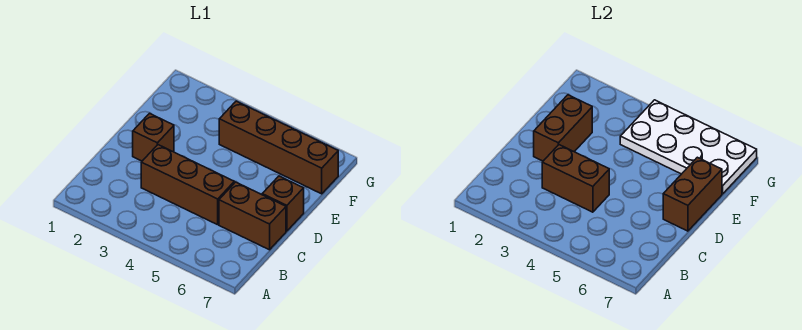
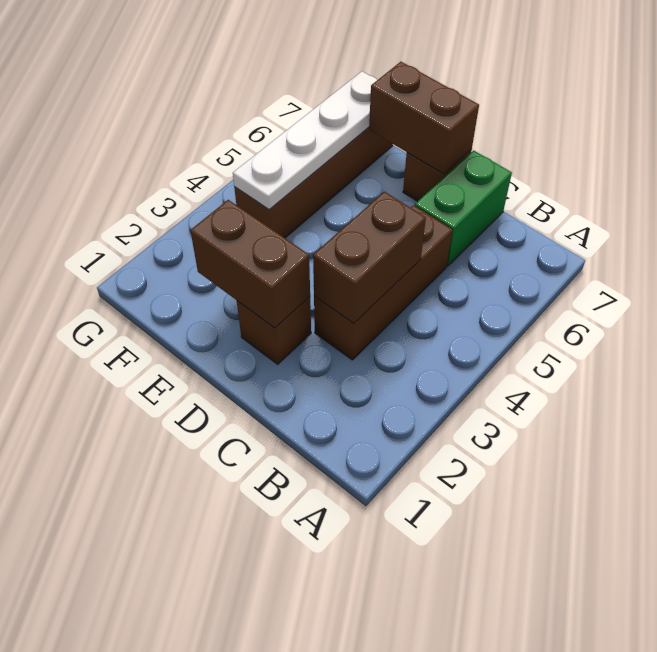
brown 1x2 brick [219,182,286,250] -> green 1x2 brick [415,150,512,266]
white 2x4 plate [620,100,757,194] -> white 1x4 plate [233,71,377,210]

